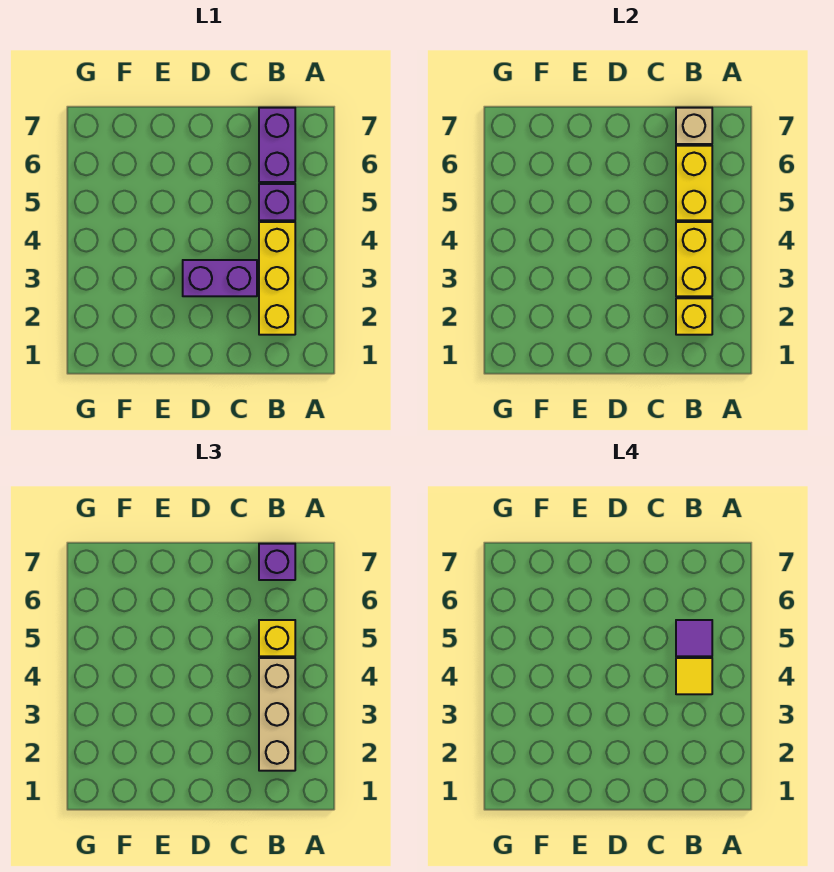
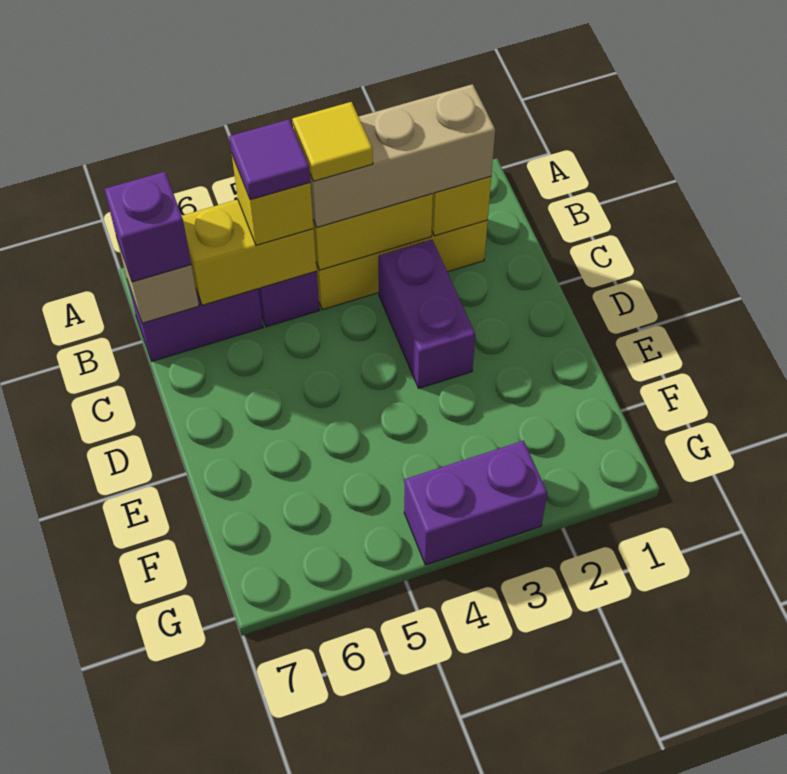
none -> purple 1x2 brick [404,441,547,565]

